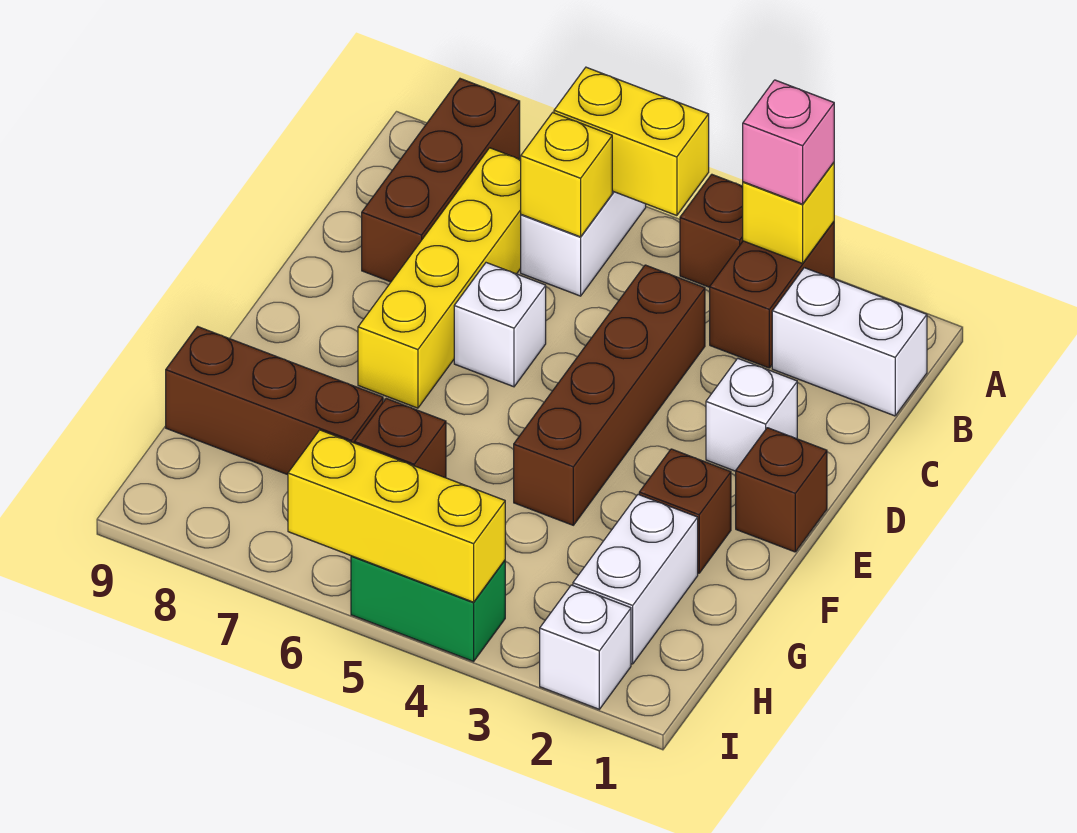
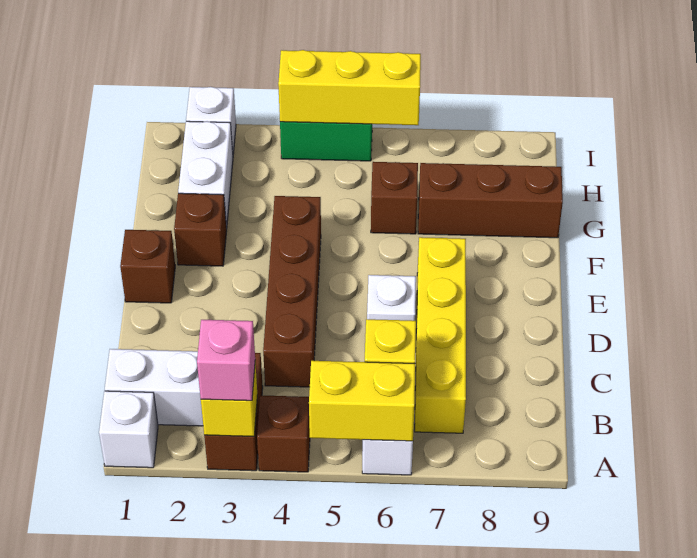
brown 1x3 brick [362,79,520,282] -> none
white 1x1 brick [706,358,797,471] -> white 1x1 brick moved to [99,391,158,468]

